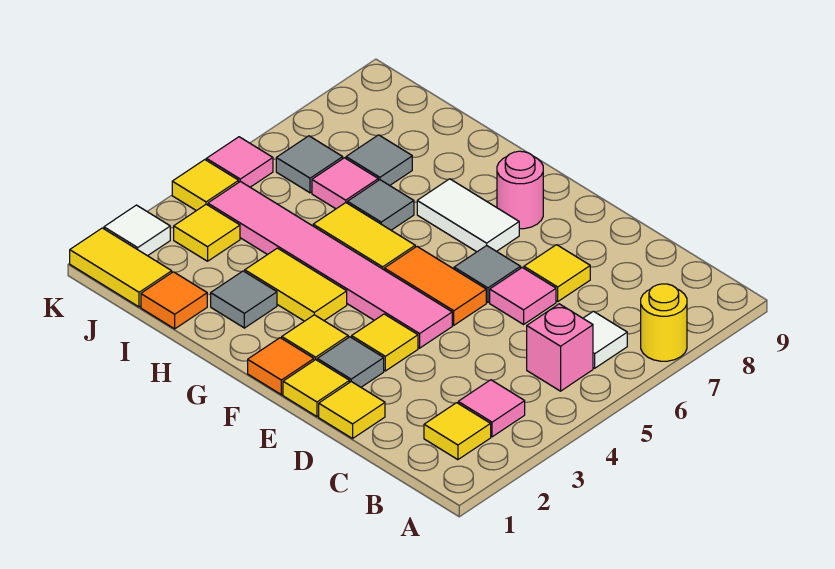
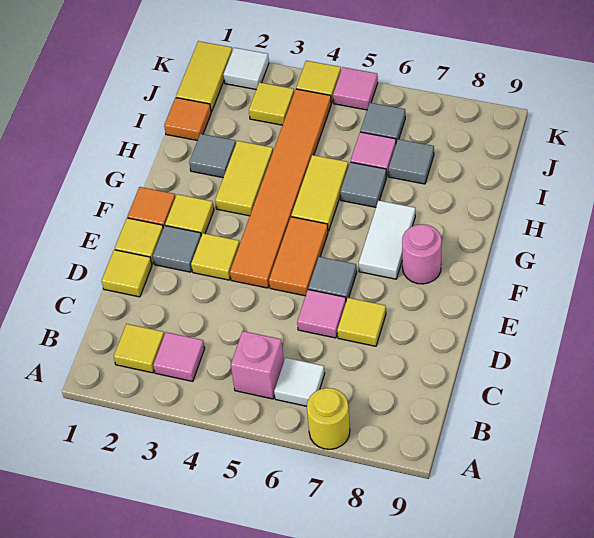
pink 1x6 tile [208,181,452,348] -> orange 1x6 tile [230,89,331,288]

